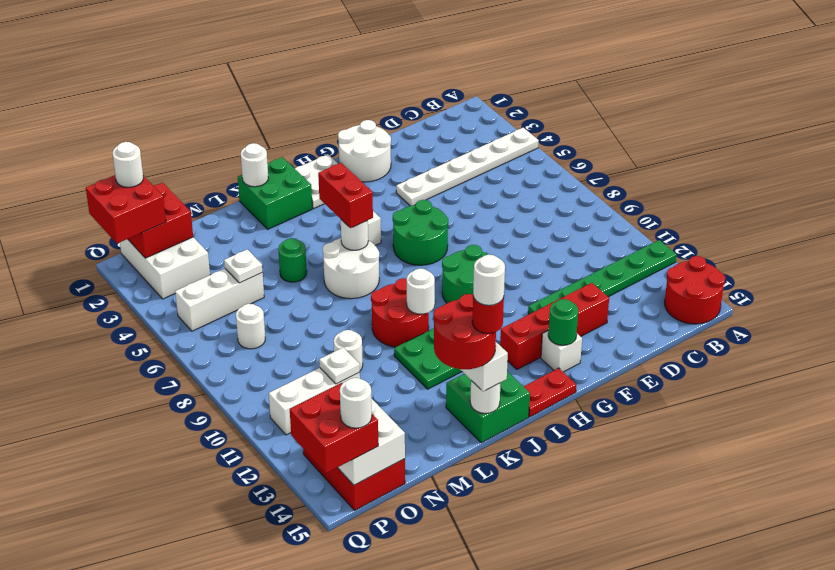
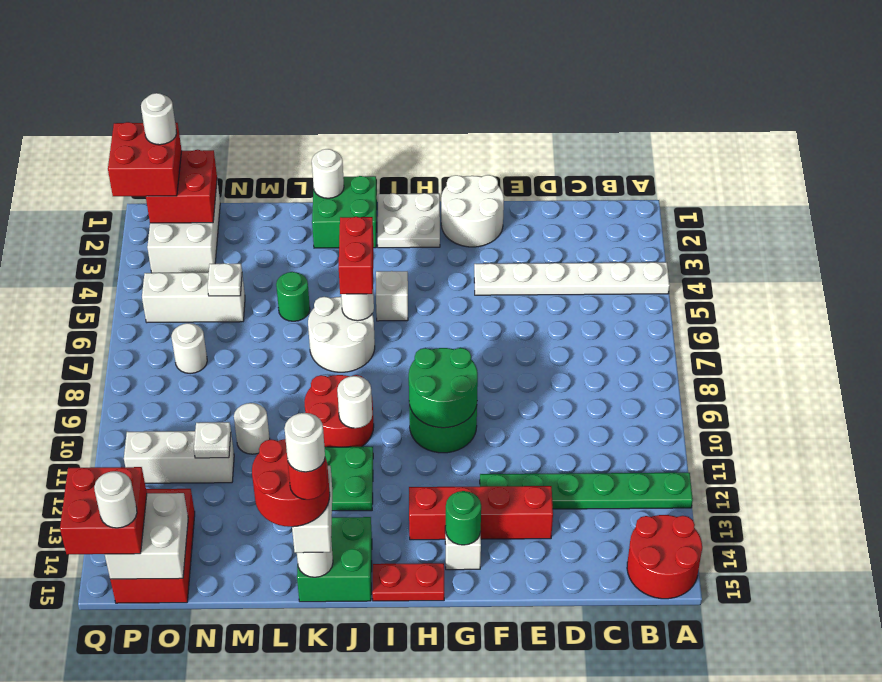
green 2x2 round brick [393,200,448,265] -> green 2x2 round brick moved to [409,348,478,428]

